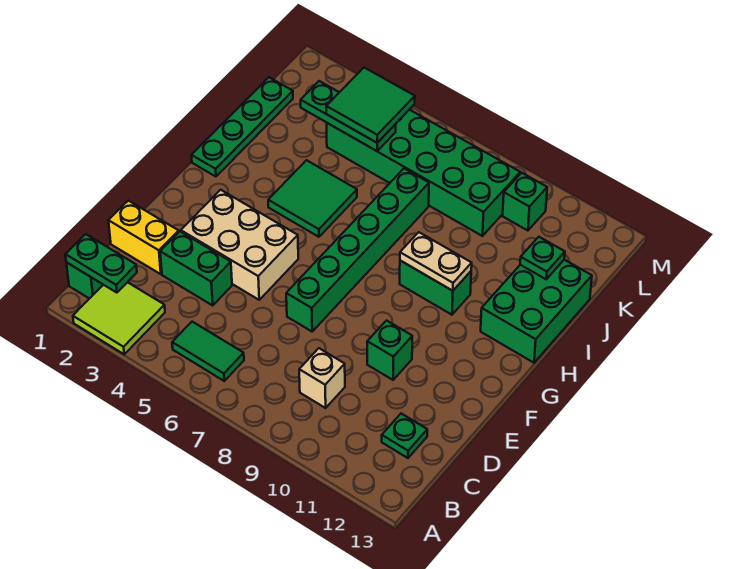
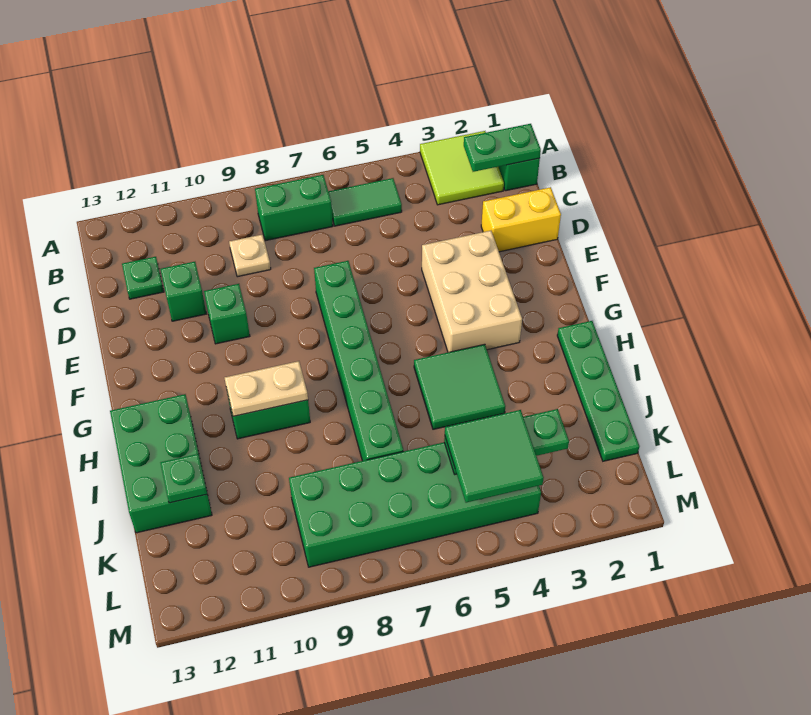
tan 1x1 brick [299,348,345,408] -> tan 1x1 plate [229,234,271,277]
green 1x2 brick [160,232,232,305] -> green 1x2 brick moved to [255,175,333,241]
tan 2x3 brick [181,190,298,300] -> tan 2x3 brick turned to [422,231,522,352]
green 1x1 brick [503,173,547,231] -> green 1x1 brick moved to [161,262,206,321]

